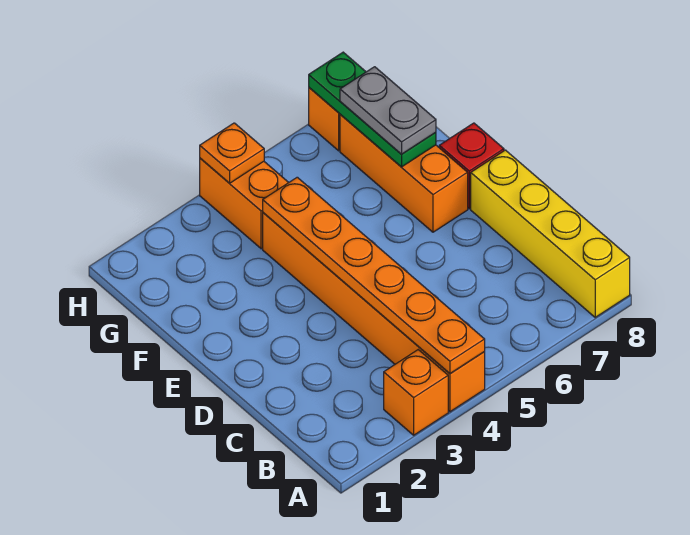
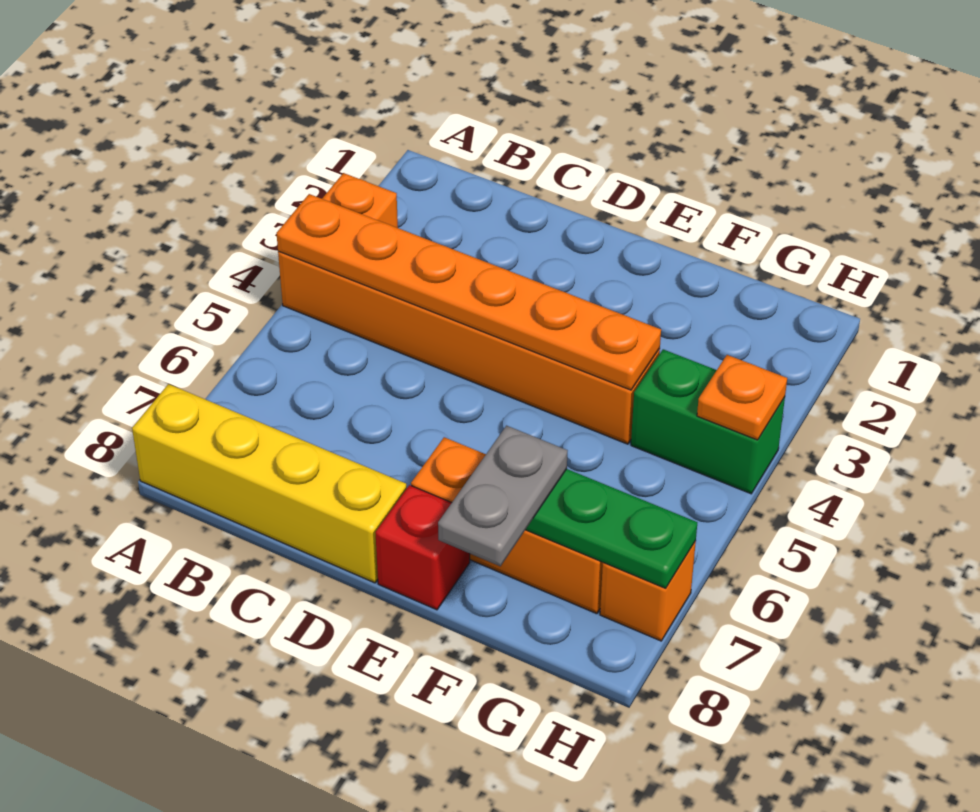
grey 1x2 plate [340,67,436,154] -> grey 1x2 plate turned to [438,426,567,566]
orange 1x2 brick [200,158,289,249] -> green 1x2 brick [631,349,785,494]

